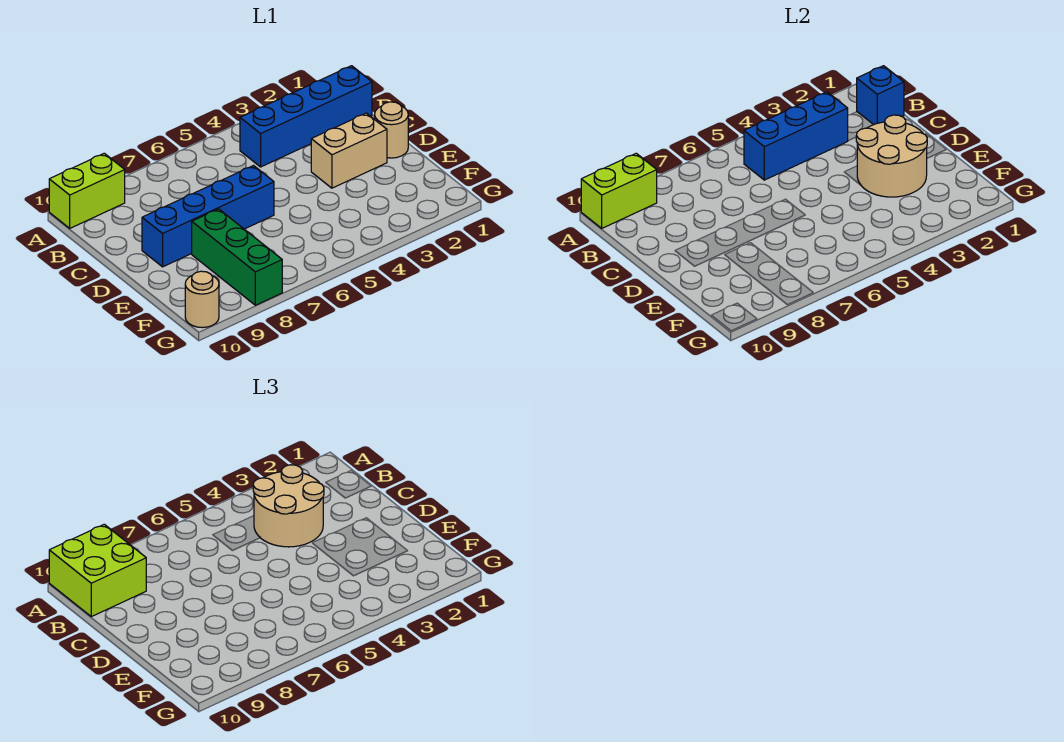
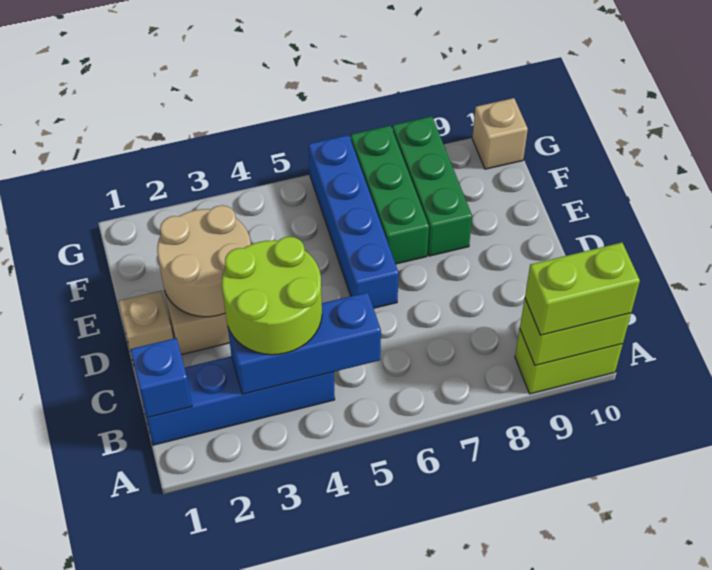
lime 2x2 brick [49,524,146,617] -> lime 1x2 brick [525,243,640,335]
tan 2x2 round brick [253,465,324,547] -> lime 2x2 round brick [222,237,322,355]
tan 1x1 round brick [375,102,408,158] -> tan 1x1 brick [118,291,174,365]
blue 1x4 brick [142,166,274,267] -> blue 1x4 brick turned to [309,135,399,308]
none -> green 1x3 brick [351,126,429,264]
tan 1x1 round brick [185,271,219,328] -> tan 1x1 brick [472,98,528,169]

